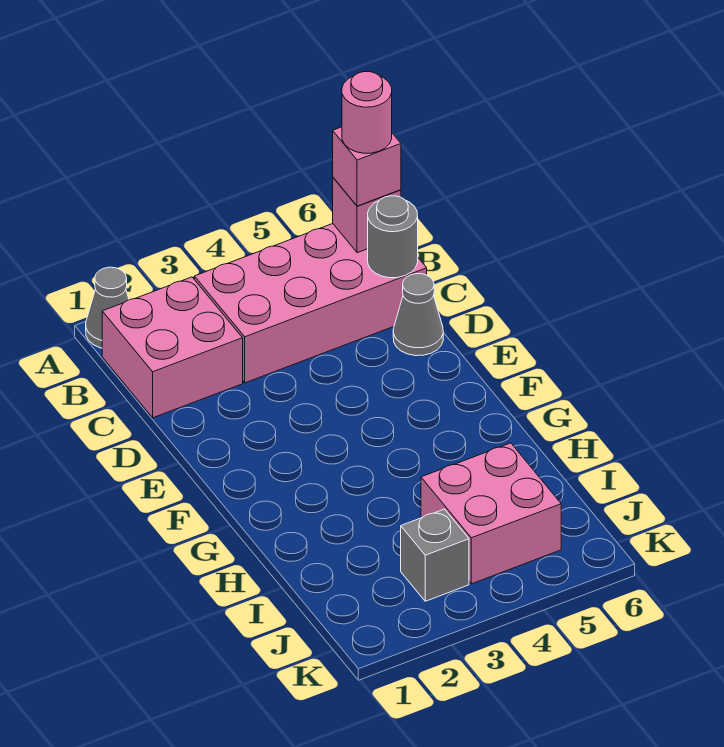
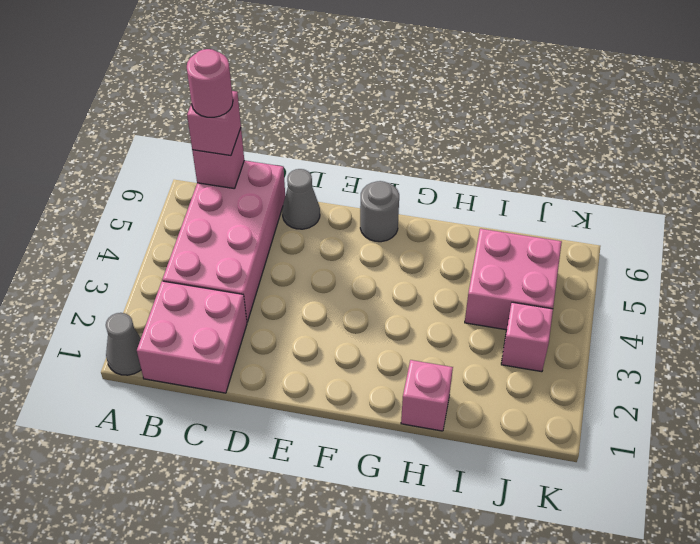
grey 1x1 round brick [368,196,418,278] -> grey 1x1 round brick moved to [360,181,399,242]
none -> pink 1x1 brick [401,360,453,431]
grey 1x1 brick [401,509,469,601] -> pink 1x1 brick [501,302,553,372]

